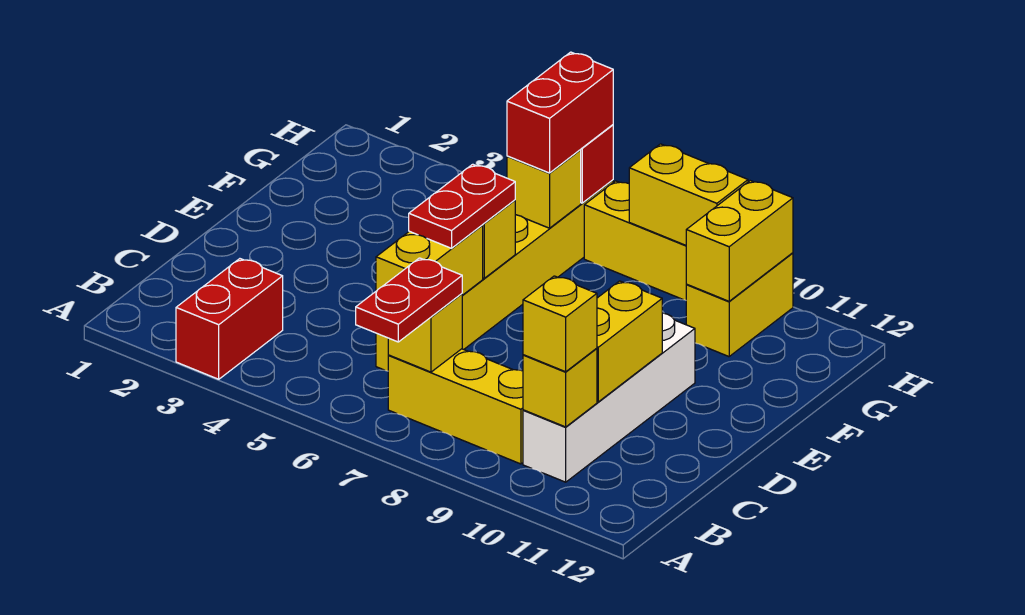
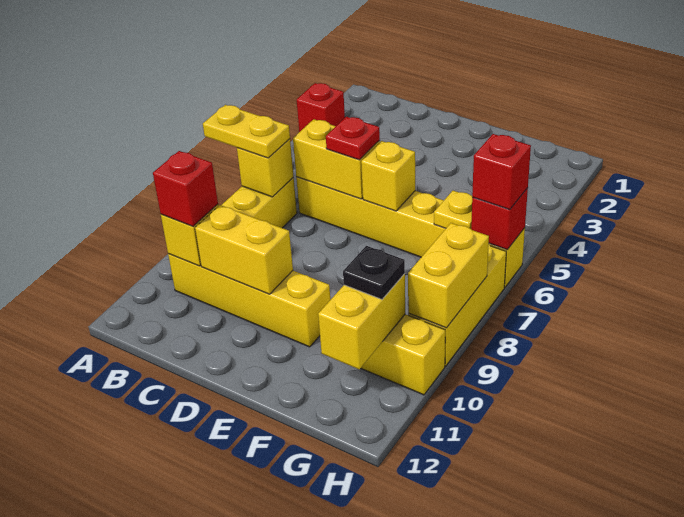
red 1x2 brick [176,259,283,379] -> red 1x1 brick [297,83,345,132]
red 1x2 plate [356,258,462,342] -> yellow 1x2 plate [203,105,290,158]
white 1x4 brick [523,313,695,482] -> yellow 1x4 brick [168,254,330,347]
yellow 1x1 brick [523,276,597,372] -> red 1x1 brick [153,151,218,226]
red 1x2 plate [409,164,515,248] -> red 1x1 plate [326,117,380,160]
yellow 1x1 brick [507,150,581,228] -> yellow 1x1 plate [434,191,473,229]
red 1x2 brick [507,52,613,173] -> red 1x1 brick [472,134,531,210]
yellow 1x2 brick [686,181,793,301] -> yellow 1x2 brick turned to [318,274,405,369]
none -> black 1x1 plate [343,246,405,299]

